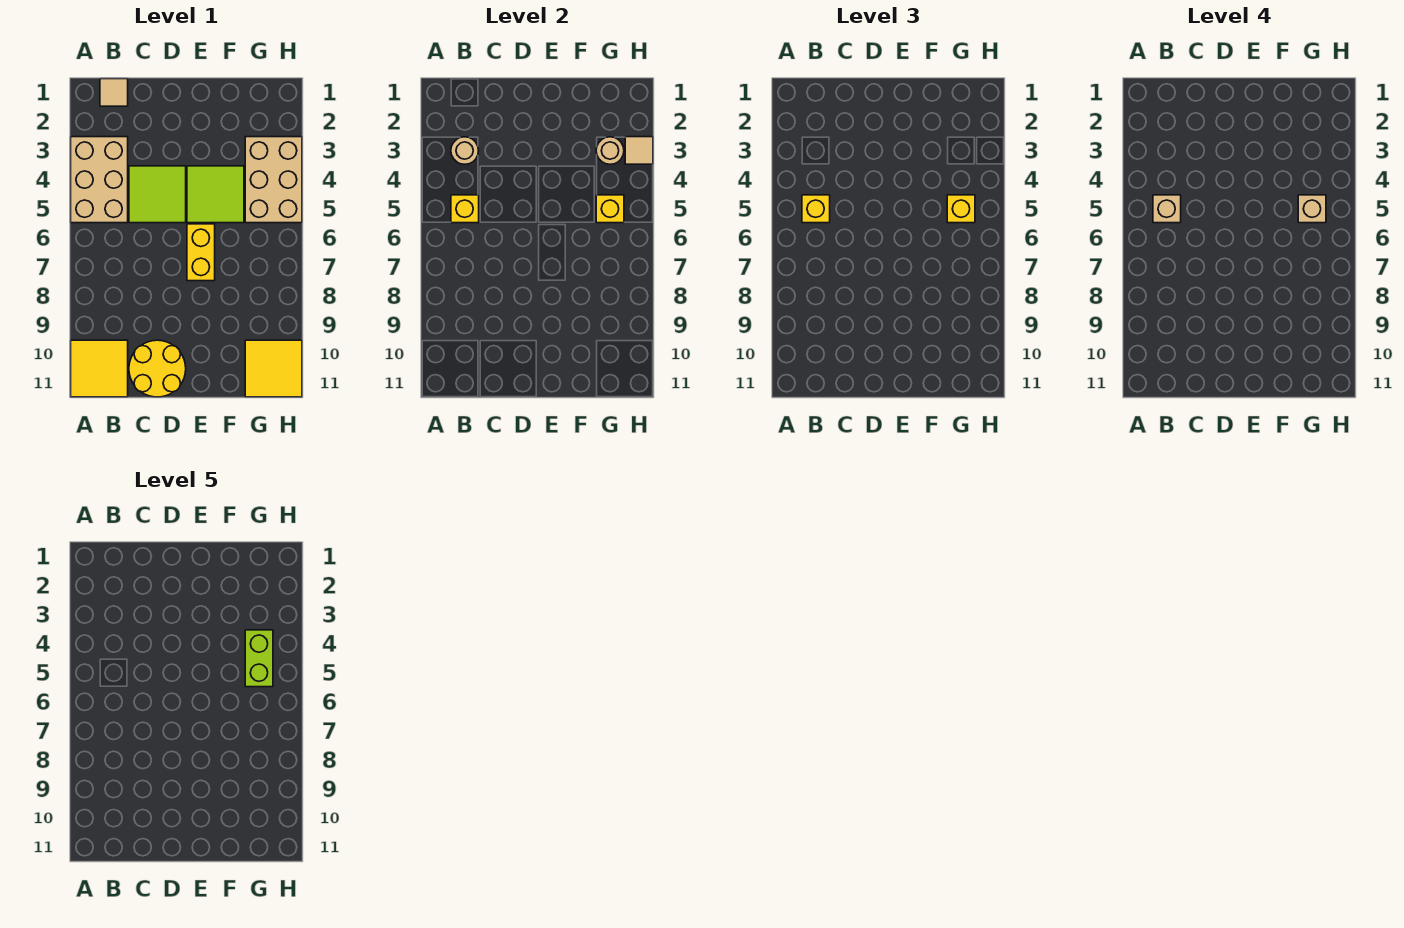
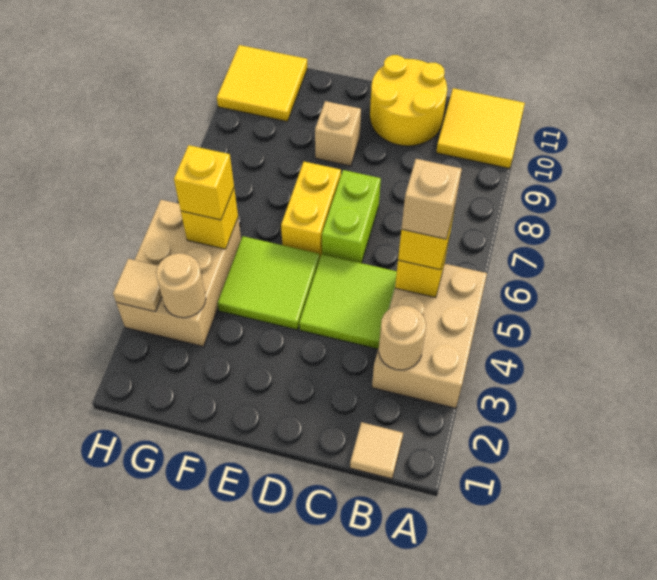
lime 1x2 brick [245,630,273,687] -> lime 1x2 brick moved to [322,170,381,263]
tan 1x1 brick [1298,195,1326,223] -> tan 1x1 brick moved to [315,101,361,166]

